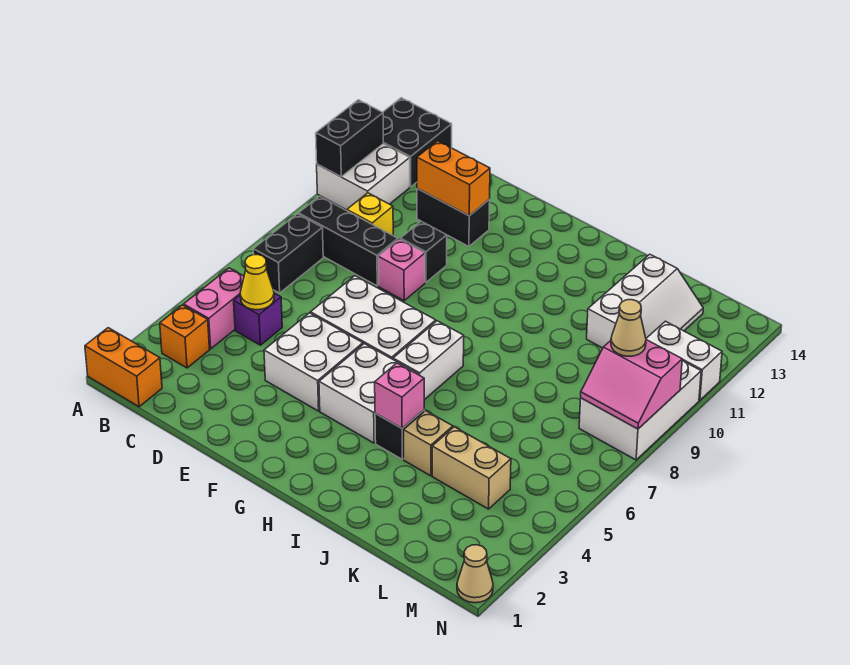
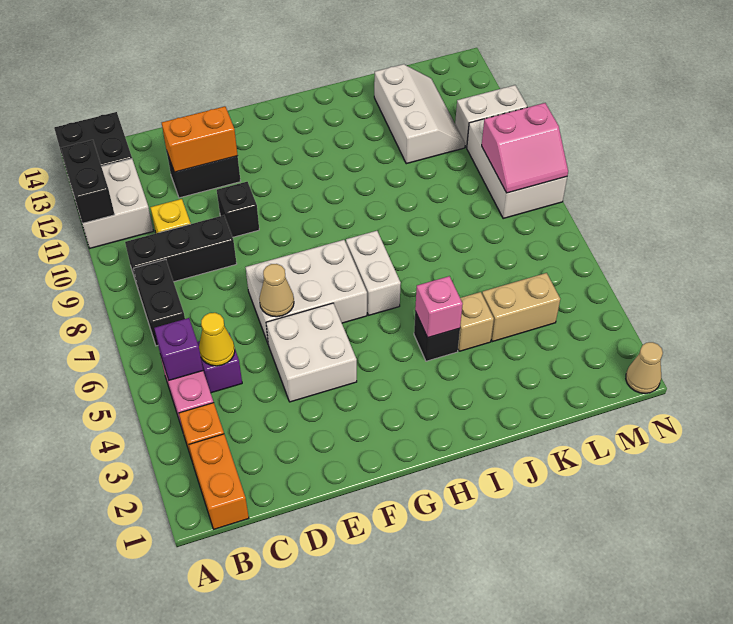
orange 1x2 brick [85,328,162,407] -> orange 1x2 brick turned to [189,434,249,529]
none -> purple 1x1 brick [154,318,203,380]
pink 1x1 brick [378,239,425,301] -> none
white 2x2 brick [319,344,419,443] -> none
tan 1x1 cone [611,300,646,356] -> tan 1x1 cone moved to [259,264,294,317]

